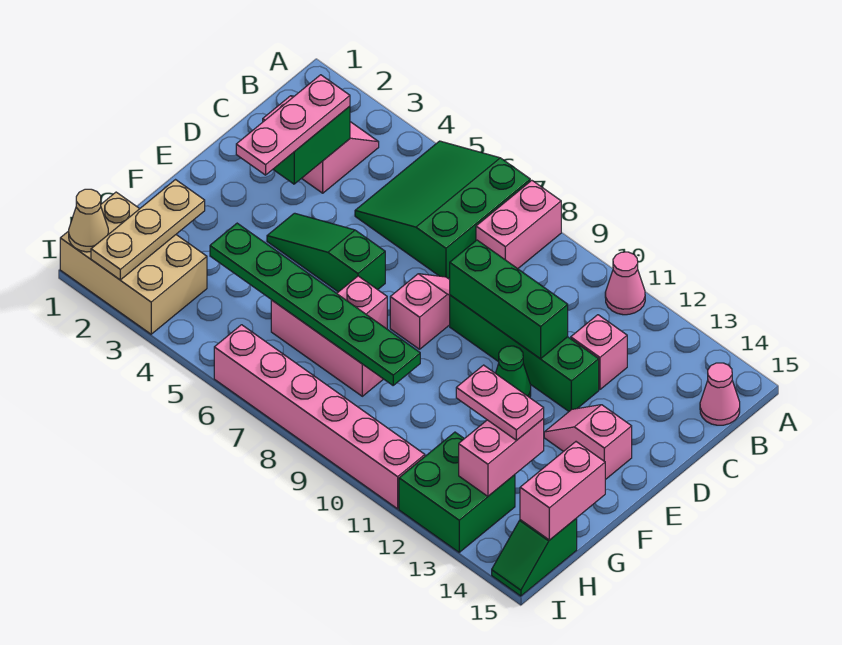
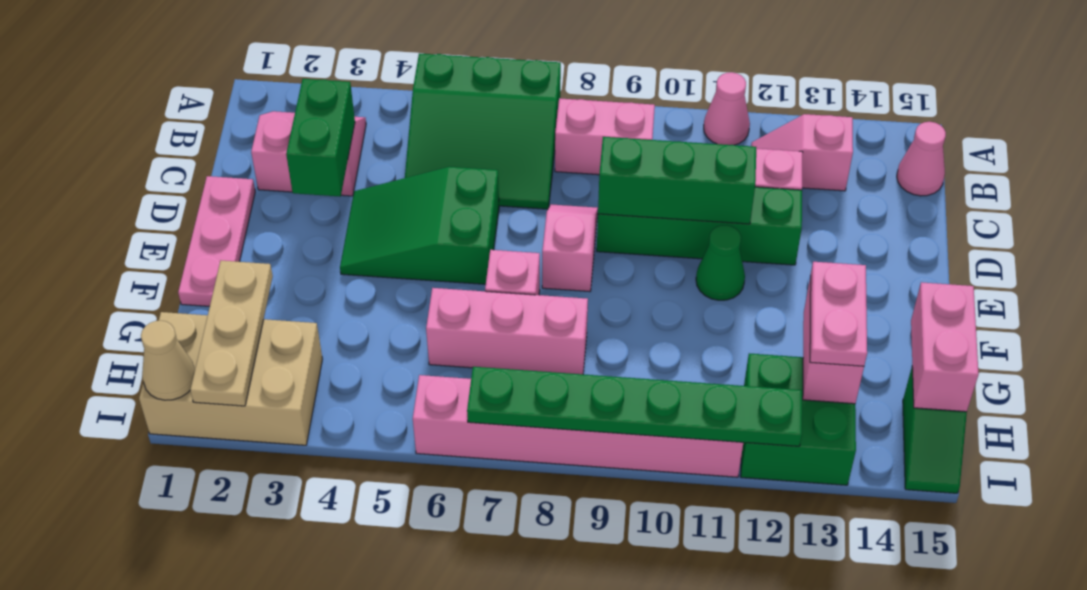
green 3x3 slope [355,141,530,279] -> green 3x3 slope turned to [405,53,561,209]
pink 1x2 brick [476,180,561,269] -> pink 1x2 brick turned to [555,98,655,175]
pink 1x3 plate [236,75,350,175] -> pink 1x3 plate moved to [178,176,255,306]
green 1x3 slope [267,213,385,292] -> green 2x3 slope [340,167,499,284]
pink 1x2 slope [544,405,632,480] -> pink 1x2 slope moved to [751,114,853,191]
green 1x6 plate [210,223,420,385] -> green 1x6 plate moved to [467,367,802,446]
pink 1x2 plate [456,365,544,440] -> pink 1x2 plate turned to [810,262,867,366]

